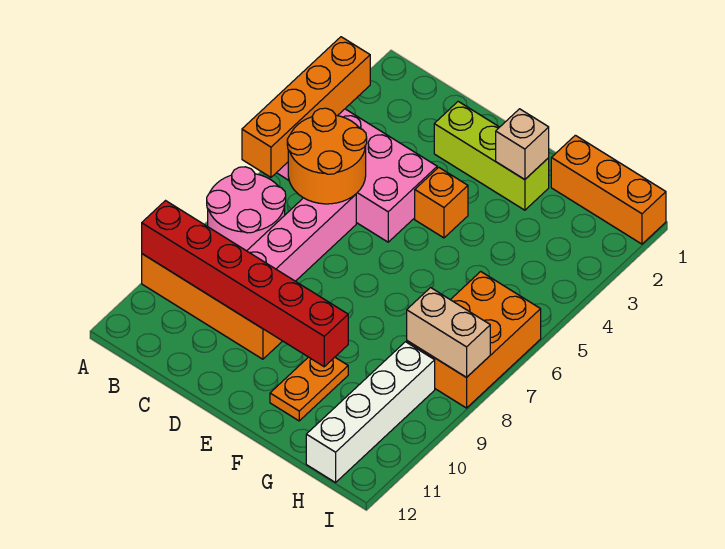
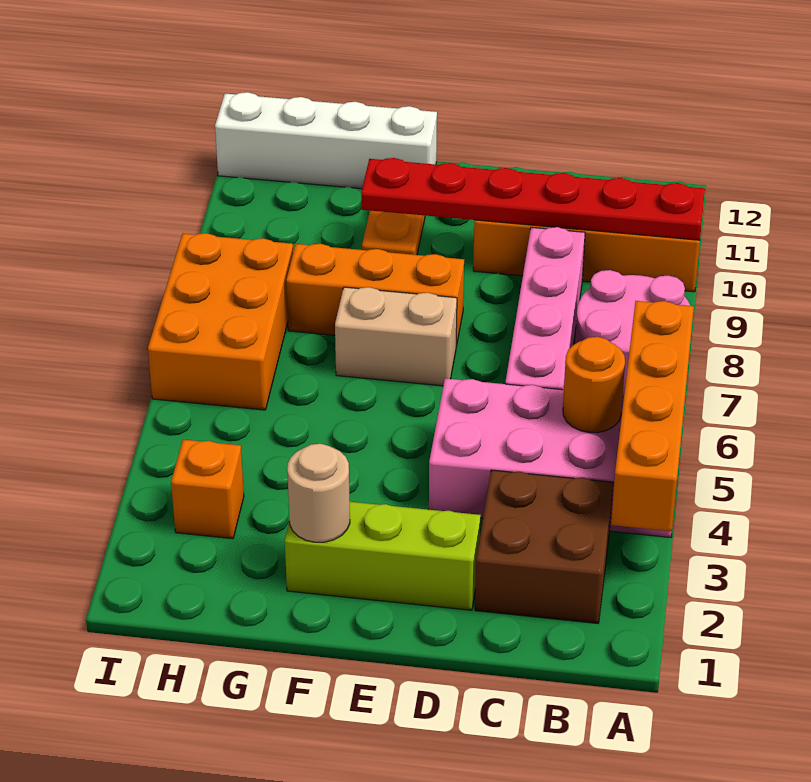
red 1x6 brick [142,201,348,367] -> red 1x6 plate [361,158,705,240]
none -> brown 2x2 brick [475,470,613,623]
orange 2x2 round brick [287,108,367,204] -> orange 1x1 round brick [563,337,625,433]
orange 1x1 brick [415,167,468,238] -> orange 1x1 brick moved to [171,440,244,539]
tan 1x1 brick [496,109,549,180] -> tan 1x1 round brick [287,444,350,542]
orange 1x3 brick [551,135,666,244] -> orange 1x3 brick moved to [286,244,464,346]
tan 1x2 brick [407,288,490,377] -> tan 1x2 brick moved to [335,287,457,386]
white 1x4 brick [306,342,435,483] -> white 1x4 brick turned to [215,92,437,189]

